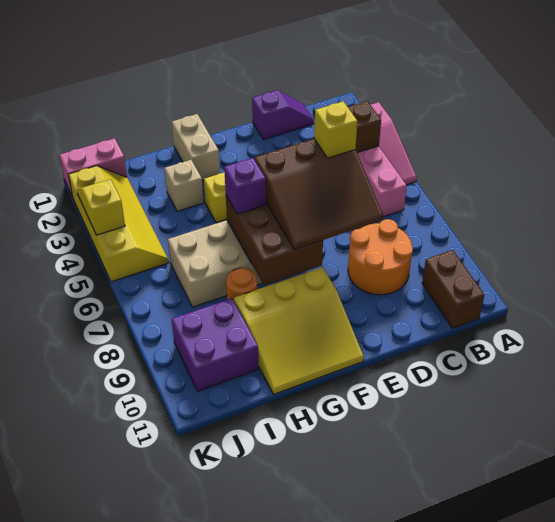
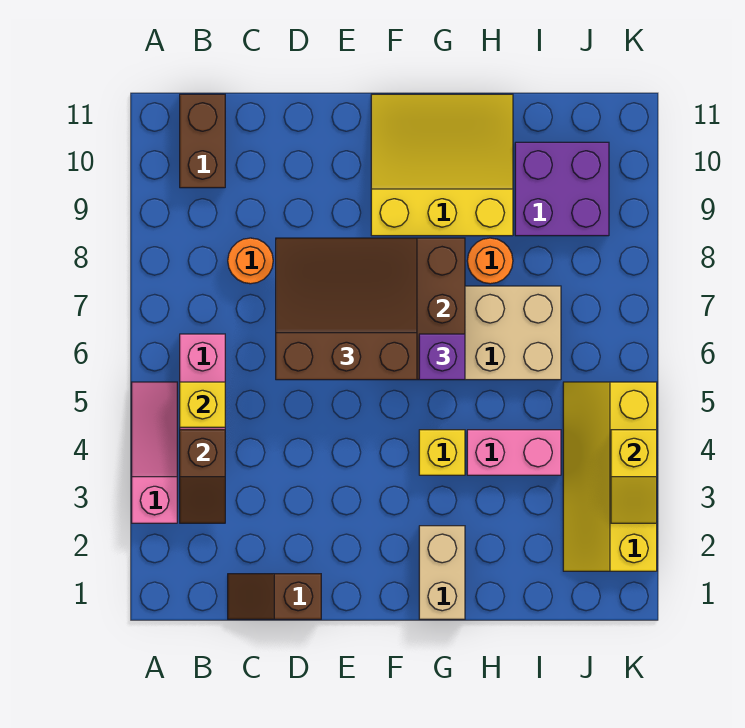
purple 1x2 slope [252,90,314,139] -> brown 1x2 slope [228,574,321,619]
orange 2x2 round brick [348,219,413,295] -> orange 1x1 round brick [228,238,273,284]
yellow 1x1 brick [314,101,357,158] -> yellow 1x1 brick moved to [180,382,225,427]
tan 1x1 brick [165,160,204,211] -> none
pink 1x2 brick [60,138,127,197] -> pink 1x2 brick moved to [467,430,561,475]

